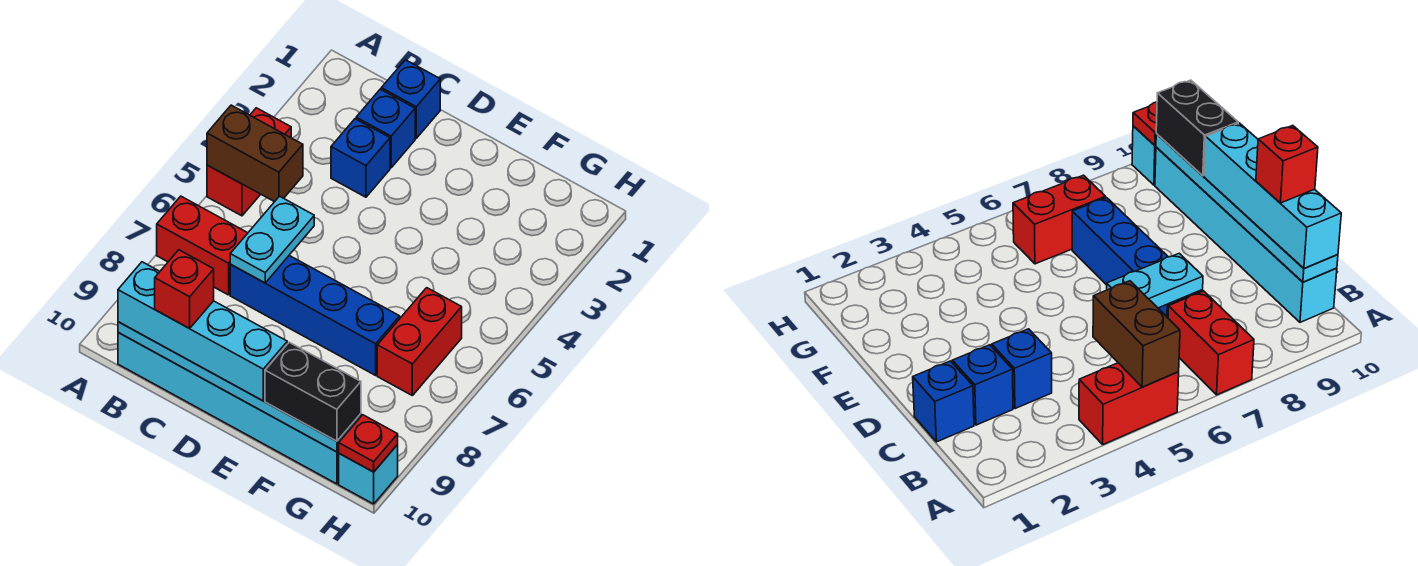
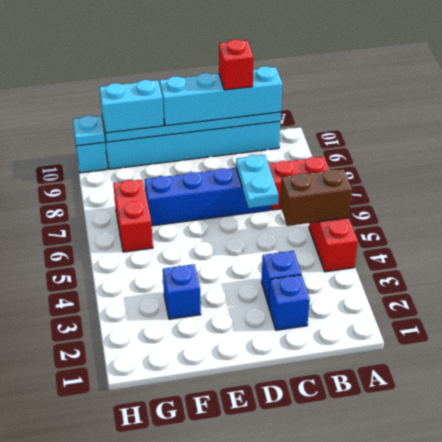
blue 1x1 brick [381,60,440,138] -> blue 1x1 brick moved to [163,264,201,319]
black 1x2 brick [265,342,361,441] -> cyan 1x2 brick [99,80,164,133]
red 1x1 plate [338,415,398,472] -> cyan 1x1 plate [73,116,105,146]

